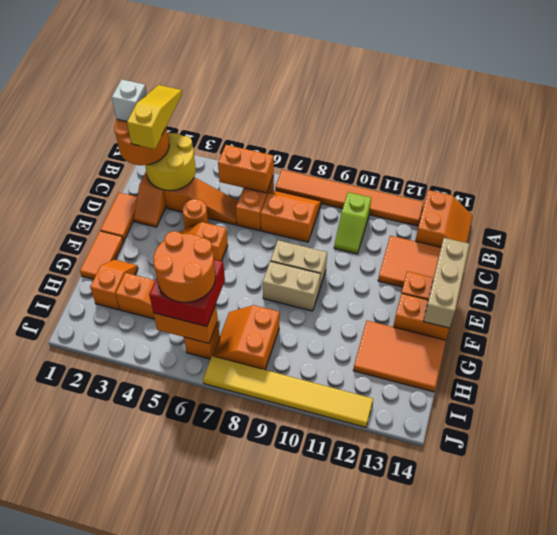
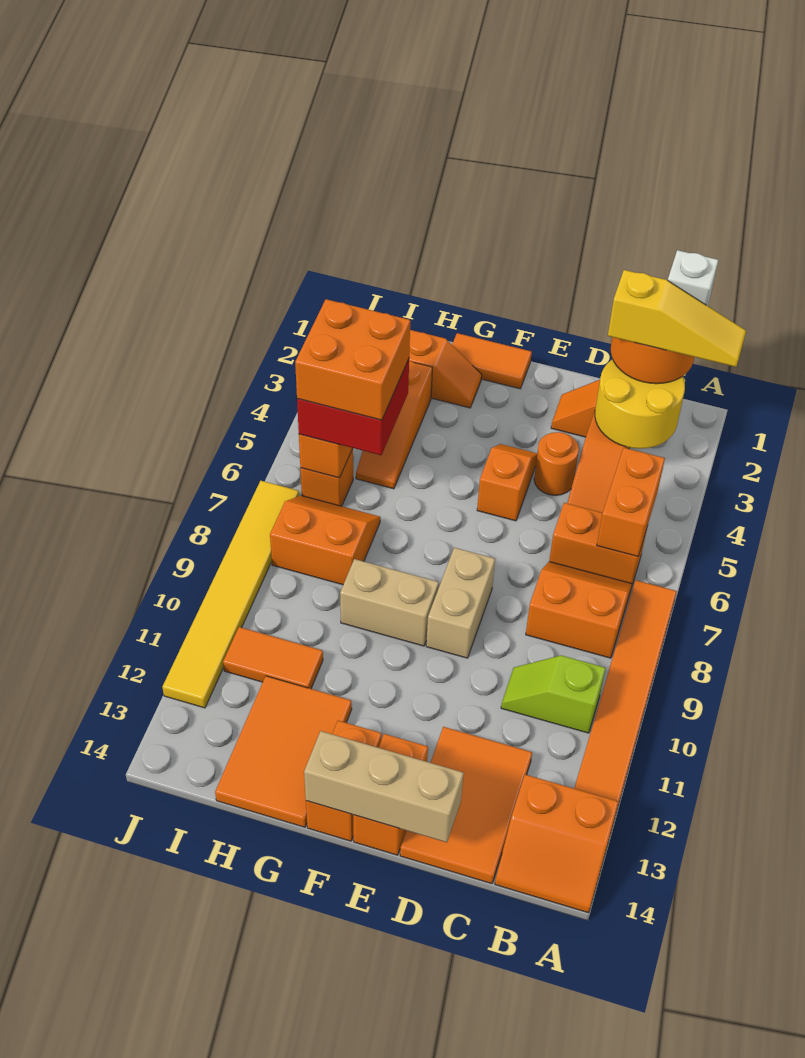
orange 2x2 slope [260,191,321,242] -> orange 2x2 slope turned to [526,562,632,658]
orange 1x2 tile [100,193,137,241] -> orange 1x2 tile moved to [223,627,323,689]
tan 1x2 brick [263,261,320,311] -> tan 1x2 brick turned to [340,559,439,646]
orange 2x2 round brick [153,231,216,302] -> orange 2x2 brick [295,299,410,420]

